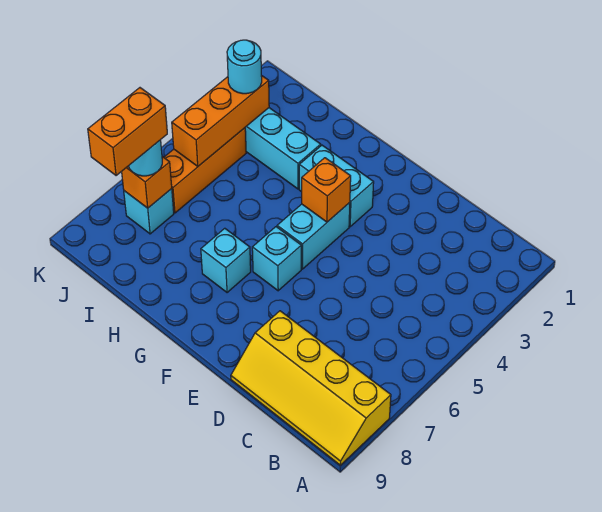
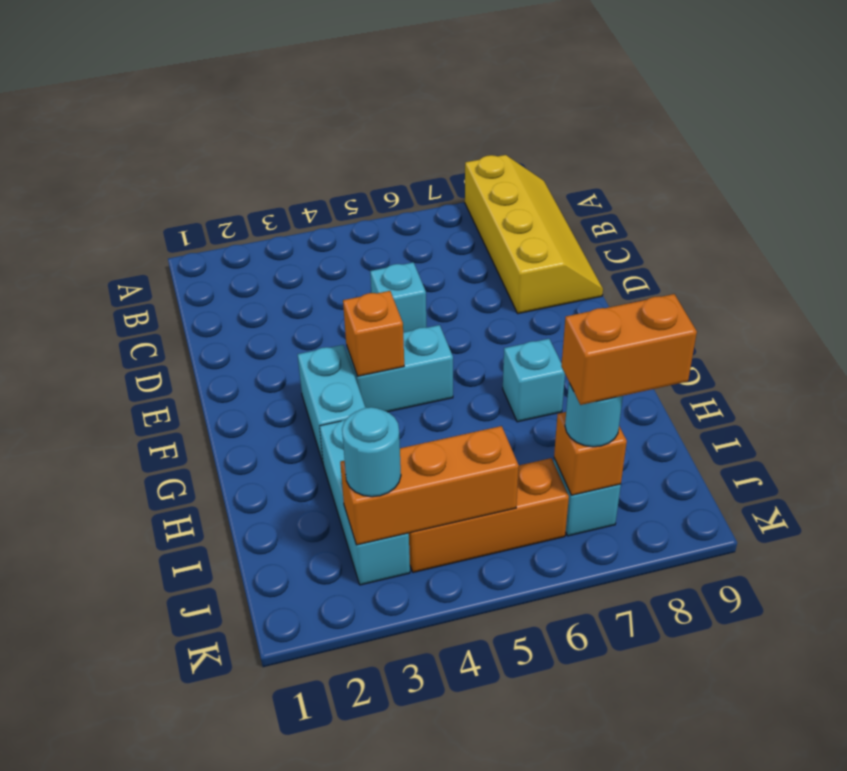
cyan 1x1 brick [252,227,301,291] -> cyan 1x1 brick moved to [370,262,426,332]

